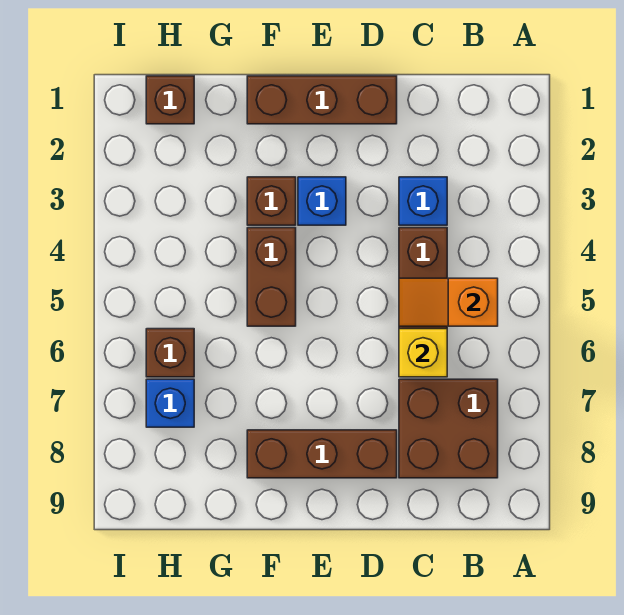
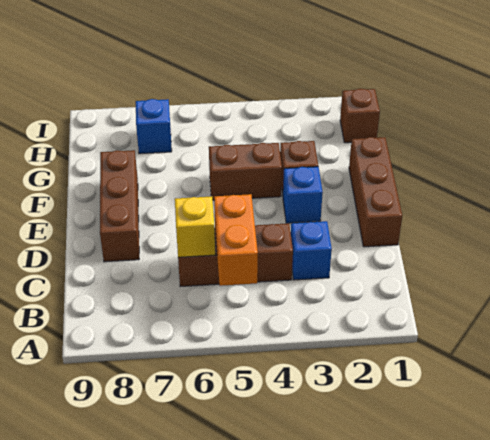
orange 1x2 slope [399,278,498,326] -> orange 1x2 brick [214,194,258,286]
brown 2x2 brick [399,379,498,478] -> none
brown 1x1 brick [146,329,194,377] -> none

